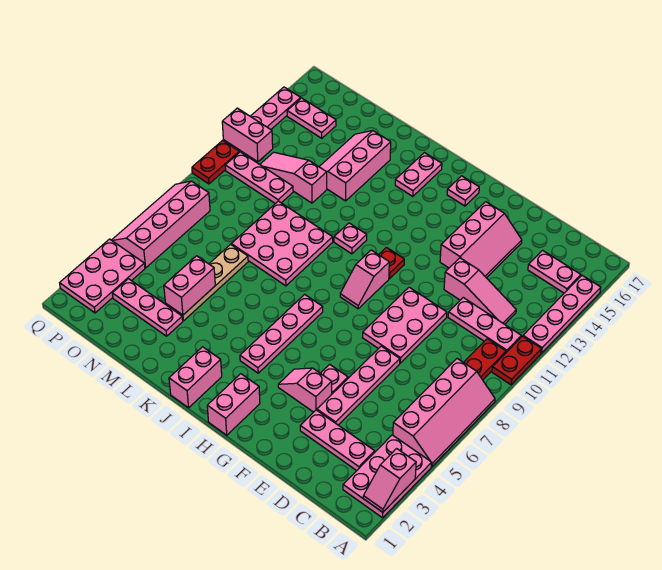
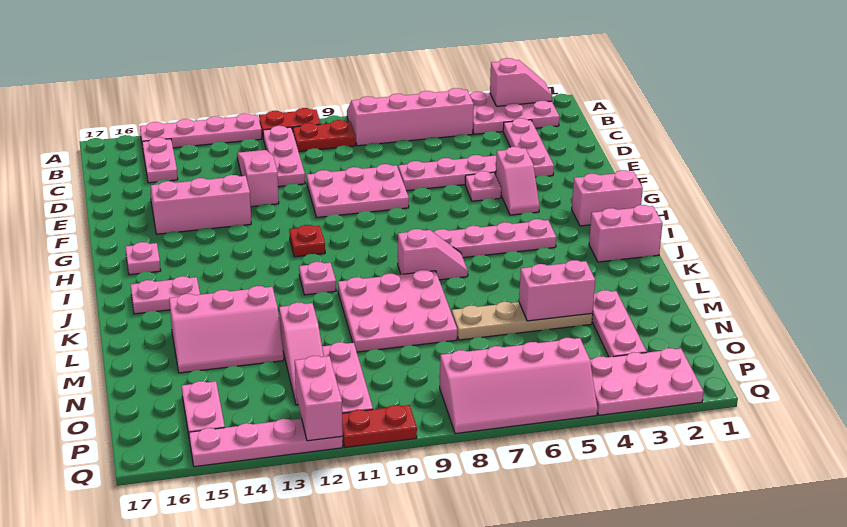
pink 1x2 slope [340,250,389,309] -> pink 1x2 slope moved to [398,229,468,280]

